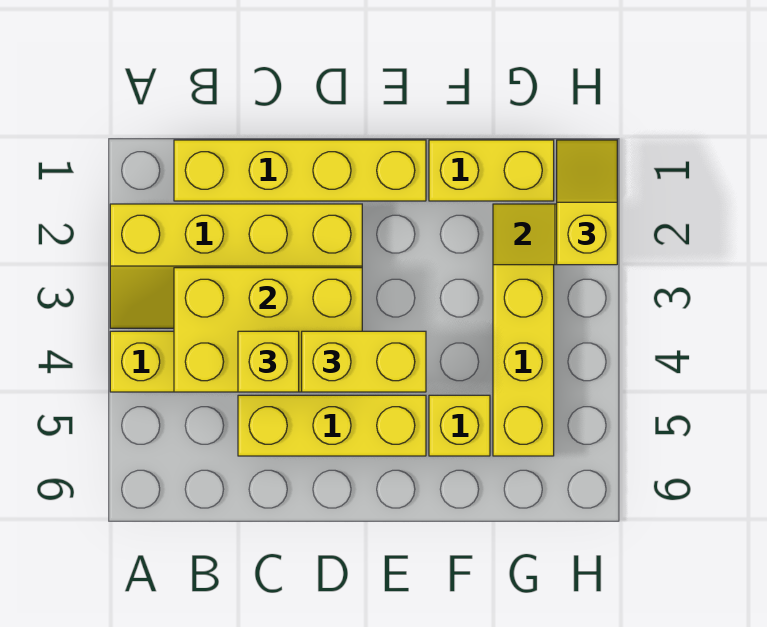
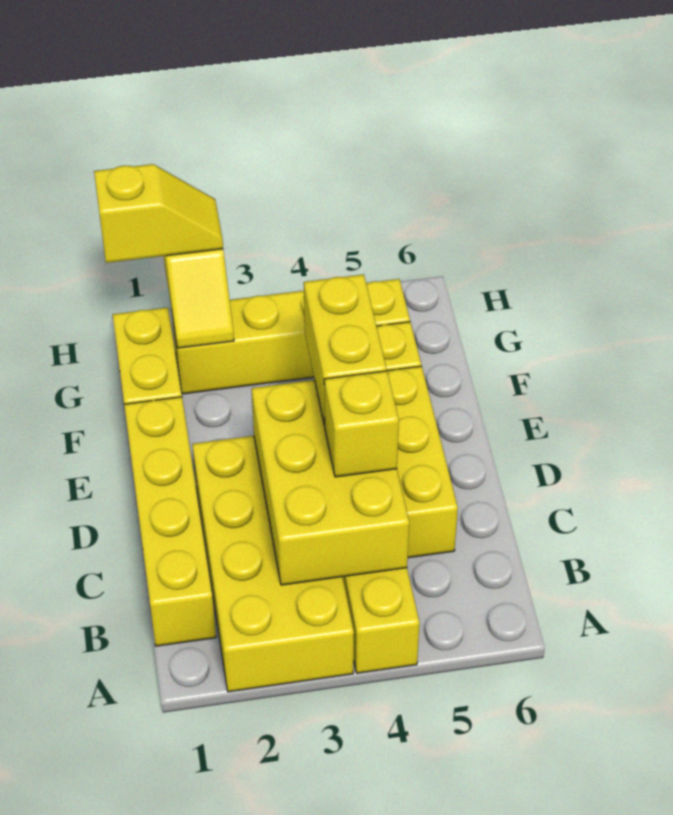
yellow 2x4 slope [110,204,362,328] -> yellow 2x4 brick [192,436,354,692]
yellow 1x2 slope [557,140,617,265] -> yellow 1x2 slope turned to [94,164,223,263]

